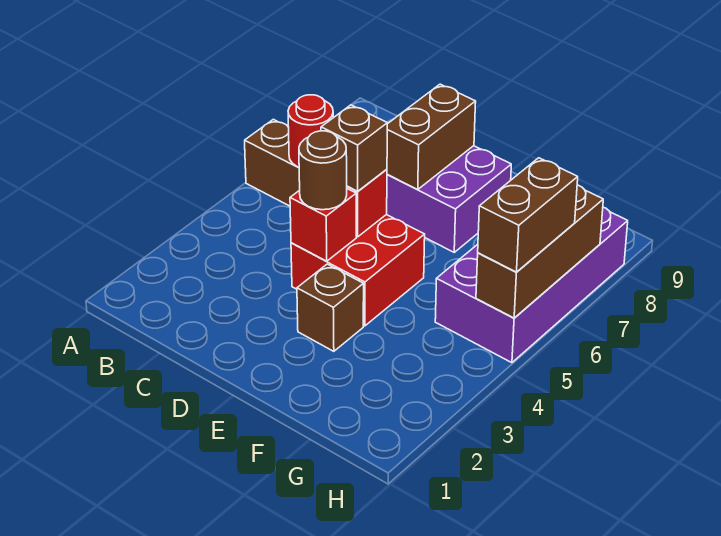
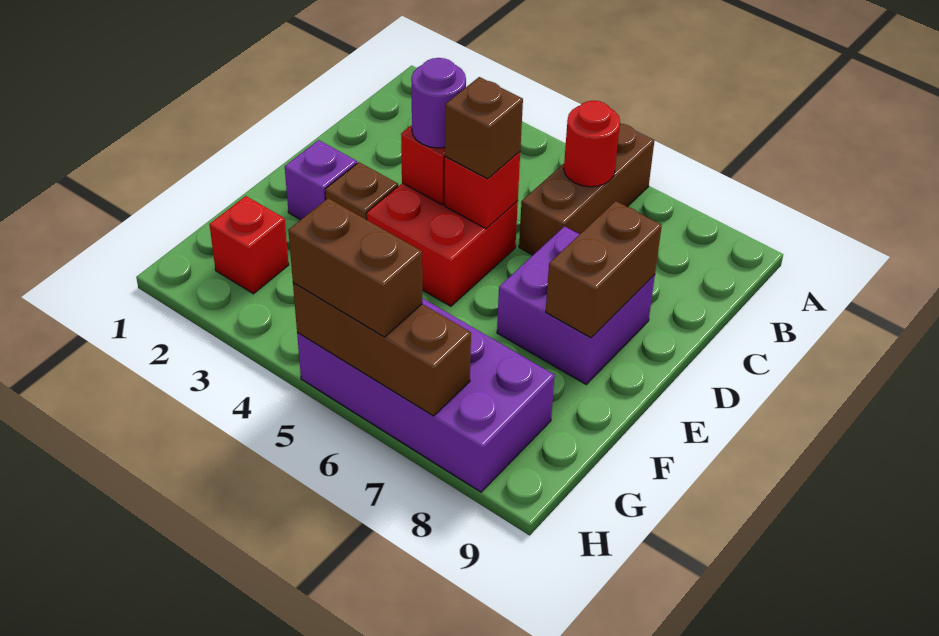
brown 1x1 round brick [299,131,347,210] -> purple 1x1 round brick [411,58,466,148]
brown 1x2 brick [387,84,476,190] -> brown 1x2 brick turned to [546,201,662,338]
none -> purple 1x1 brick [285,140,357,220]
none -> red 1x1 brick [209,196,289,294]

